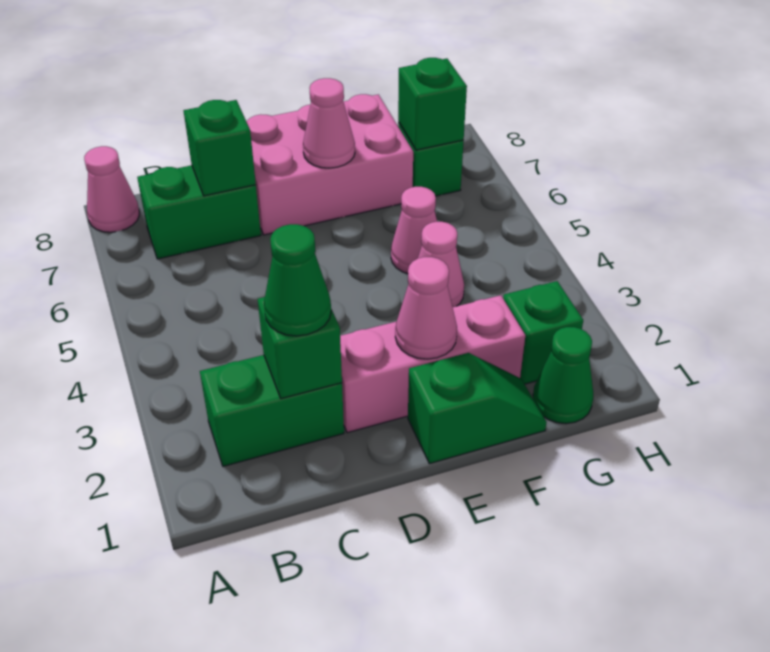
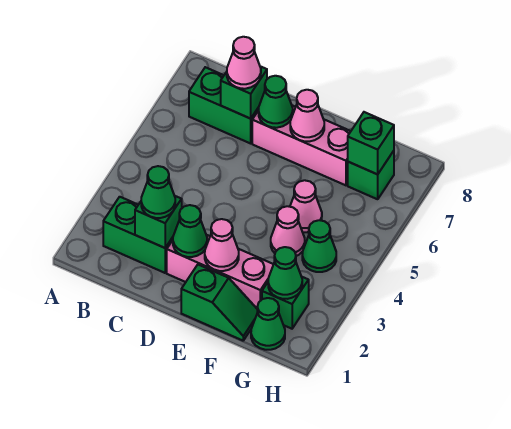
pink 1x1 cone [84,146,139,232] -> pink 1x1 cone moved to [227,37,261,89]
none -> green 1x1 cone [173,205,207,257]
pink 2x3 brick [246,94,413,235] -> pink 1x3 brick [252,105,351,185]
none -> green 1x1 cone [259,76,293,128]
none -> green 1x1 cone [268,247,302,299]
none -> green 1x1 cone [302,220,336,272]

